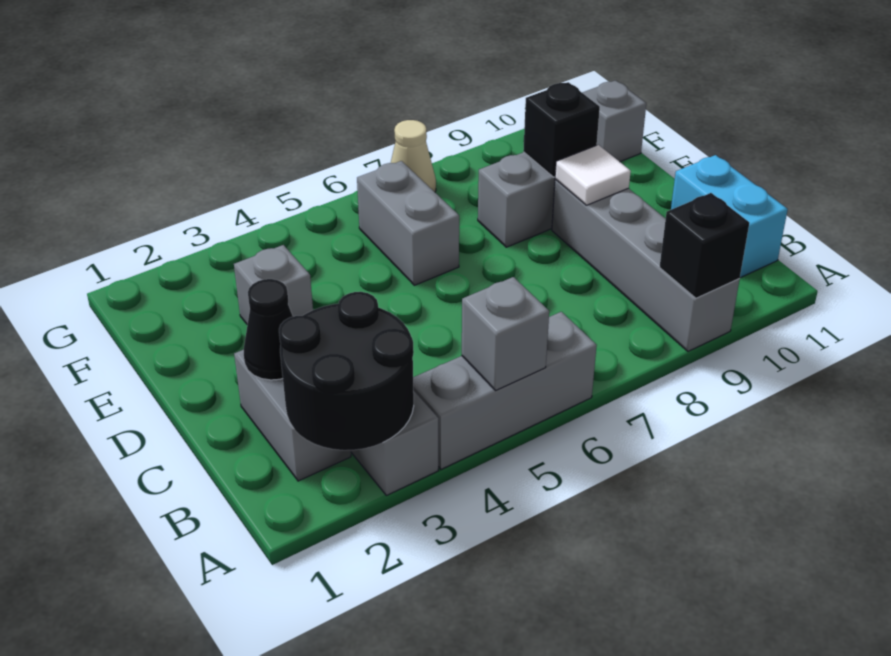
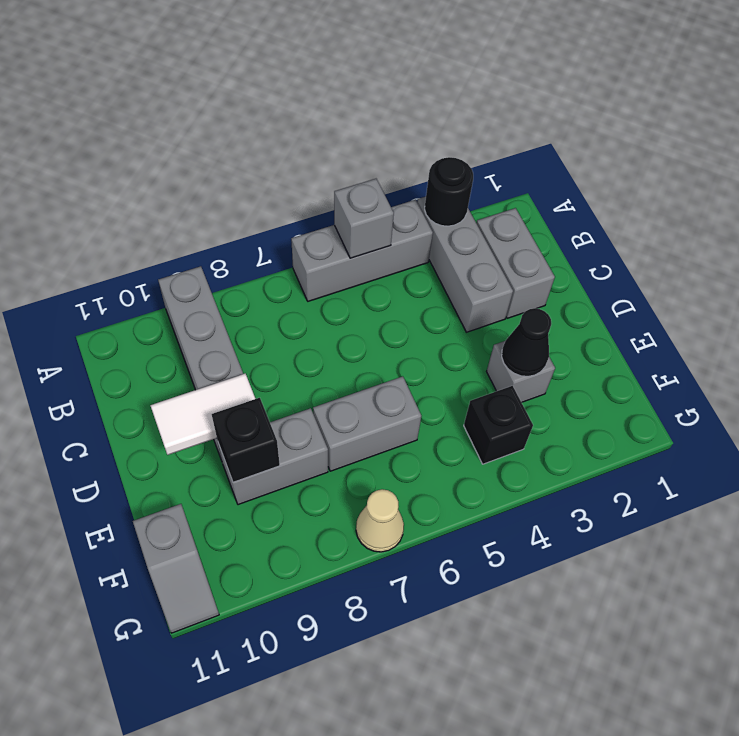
black 2x2 round brick [279,292,414,450] -> black 1x1 round brick [425,157,473,226]
black 1x1 brick [659,193,749,298] -> black 1x1 brick moved to [464,386,533,464]
cyan 1x2 brick [671,155,788,278] -> none
black 1x1 cone [244,279,293,380] -> black 1x1 cone moved to [502,308,551,376]
white 1x1 tile [555,145,631,205] -> white 1x2 tile [150,374,255,455]
grey 1x2 brick [357,161,459,285] -> grey 1x2 brick turned to [313,376,421,471]

